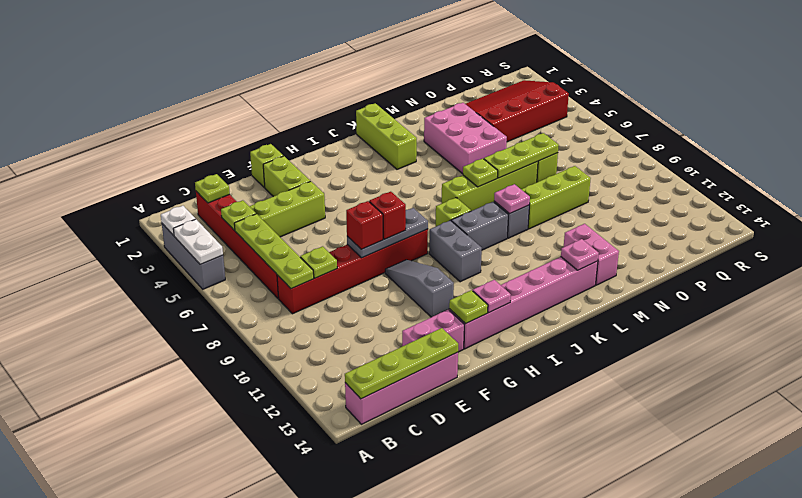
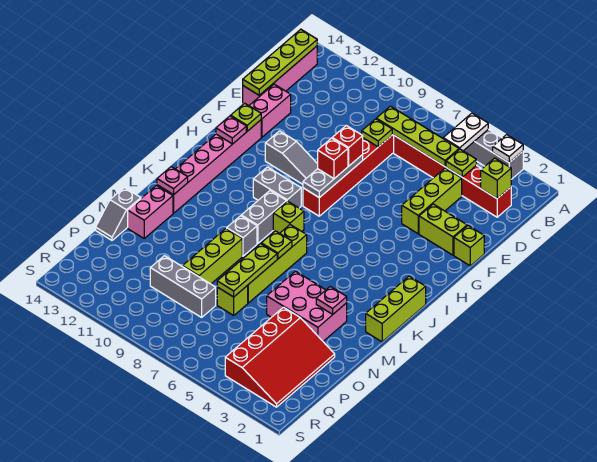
white 1x2 plate [173,219,223,264] -> white 1x2 plate turned to [443,113,488,151]
lime 1x1 plate [195,174,230,203] -> lime 1x1 brick [481,158,511,198]
lime 1x3 brick [356,103,417,169] -> lime 1x3 brick turned to [366,276,426,342]
pink 1x1 plate [494,184,530,214] -> pink 1x1 plate moved to [316,287,347,315]
pink 1x2 brick [564,224,619,285] -> pink 1x2 brick turned to [128,186,173,238]
none -> grey 1x2 slope [96,187,141,240]
none -> grey 1x3 brick [150,256,216,317]

